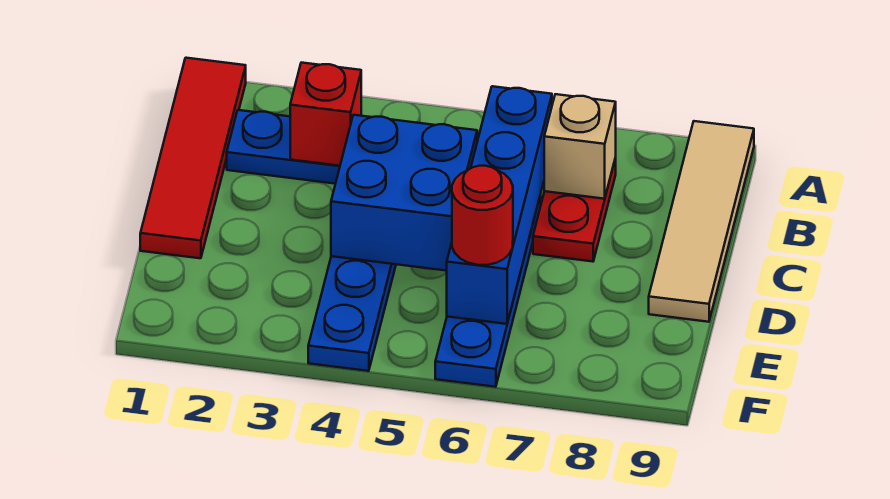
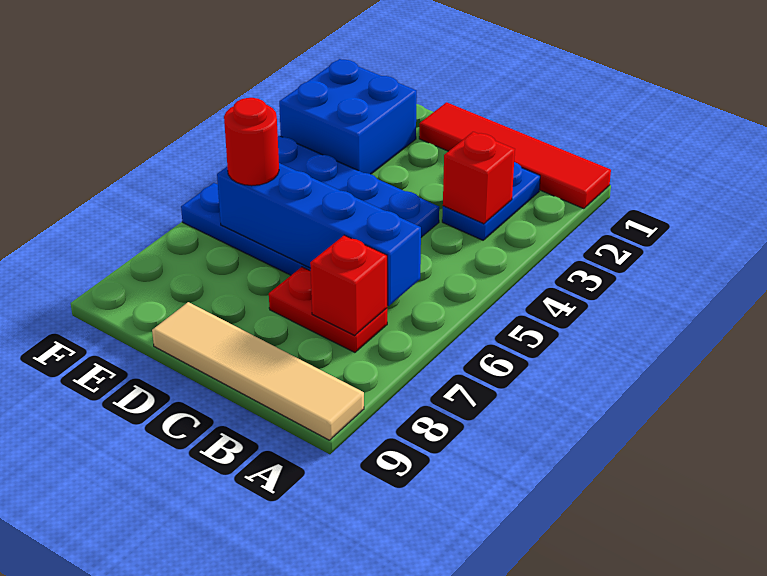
tan 1x1 brick [544,94,616,199] -> red 1x1 brick [310,235,387,335]
blue 2x2 brick [331,115,477,271] -> blue 2x2 brick moved to [279,59,417,174]

